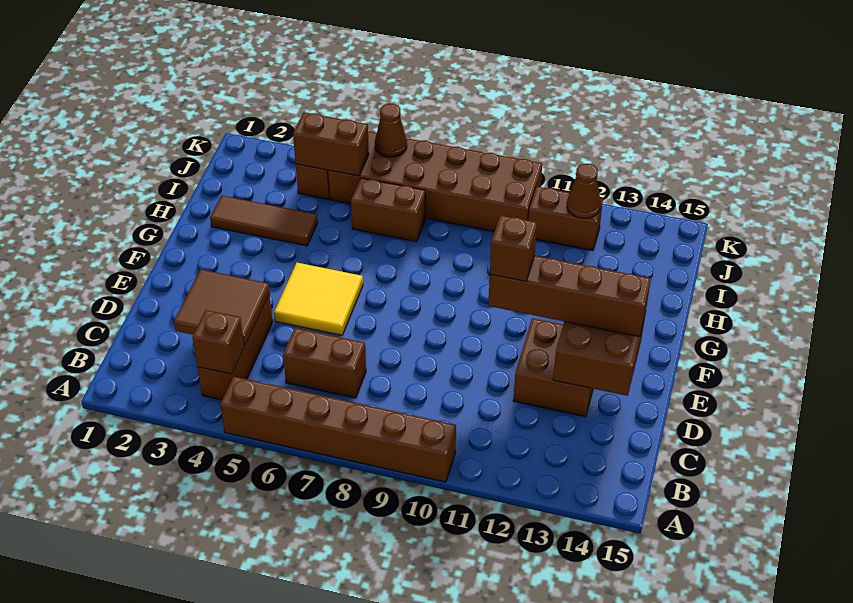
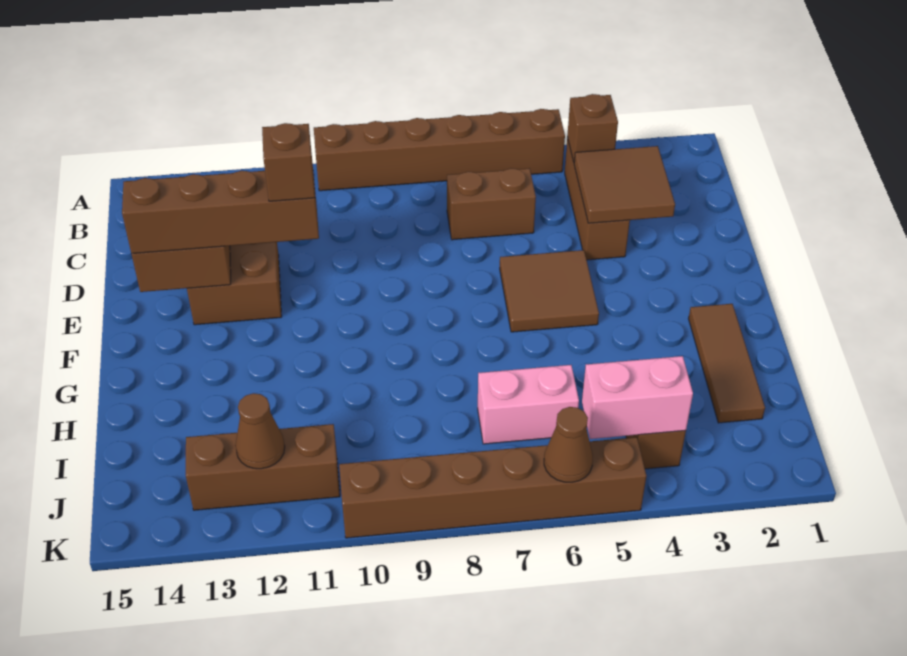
yellow 2x2 tile [274,263,363,335] -> brown 2x2 tile [500,250,599,332]
brown 1x3 tile [210,196,318,246] -> brown 1x3 tile turned to [689,304,765,423]
brown 1x2 brick [351,178,425,242] -> pink 1x2 brick [478,365,579,444]
brown 1x2 brick [293,112,369,176] -> pink 1x2 brick [582,356,693,439]
brown 2x6 brick [328,131,542,232] -> brown 1x6 brick [339,437,646,538]
brown 1x2 brick [528,187,603,251] -> brown 1x3 brick [186,424,340,510]

